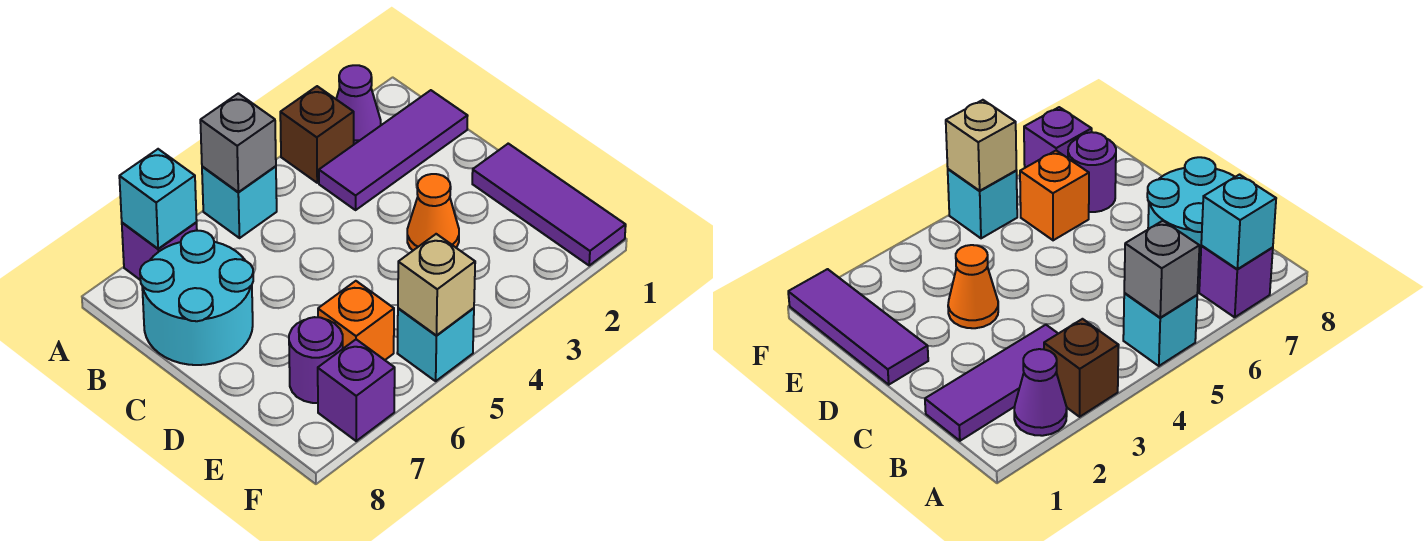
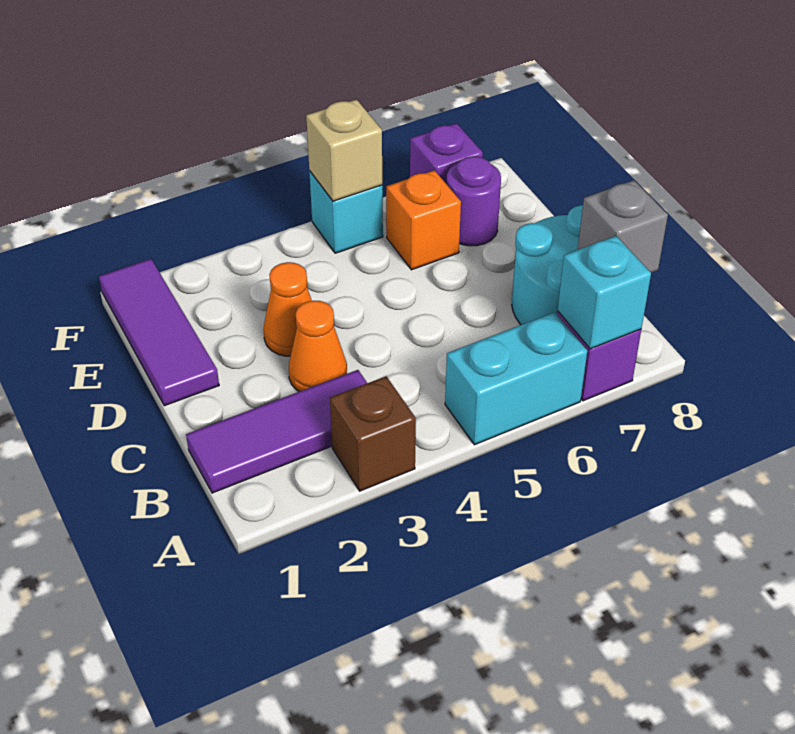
purple 1x1 cone [336,65,381,144] -> none
cyan 1x1 brick [202,166,277,238] -> cyan 1x2 brick [445,312,587,445]
grey 1x1 brick [200,93,276,192] -> grey 1x1 brick moved to [578,180,668,273]
none -> orange 1x1 cone [289,301,347,392]

